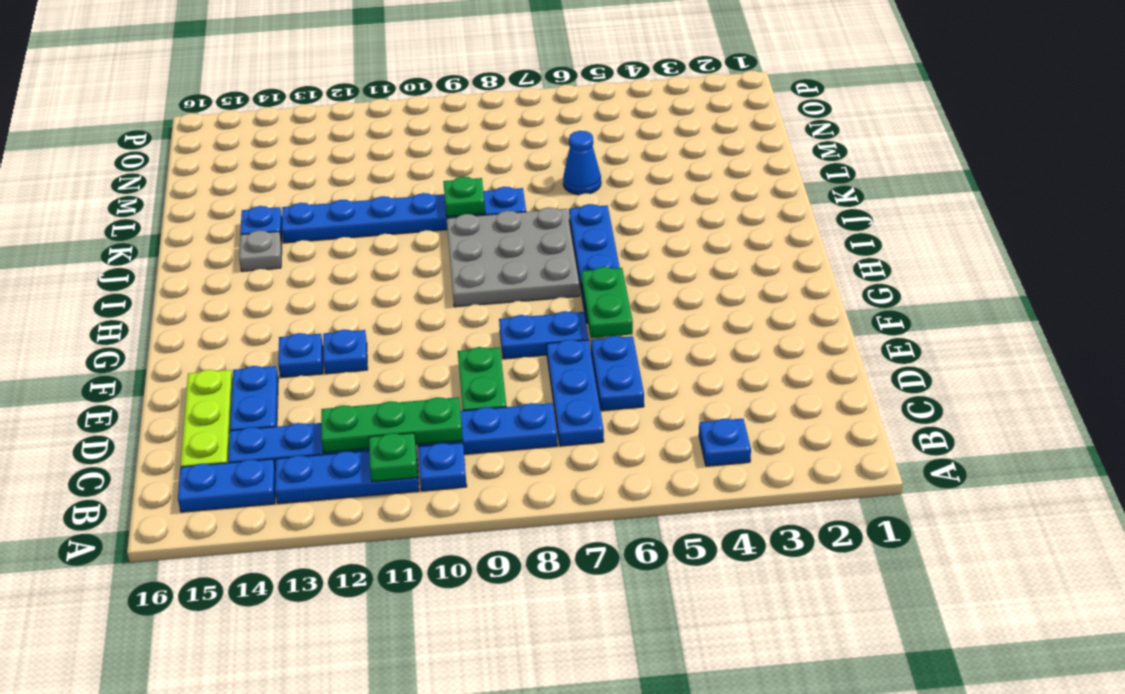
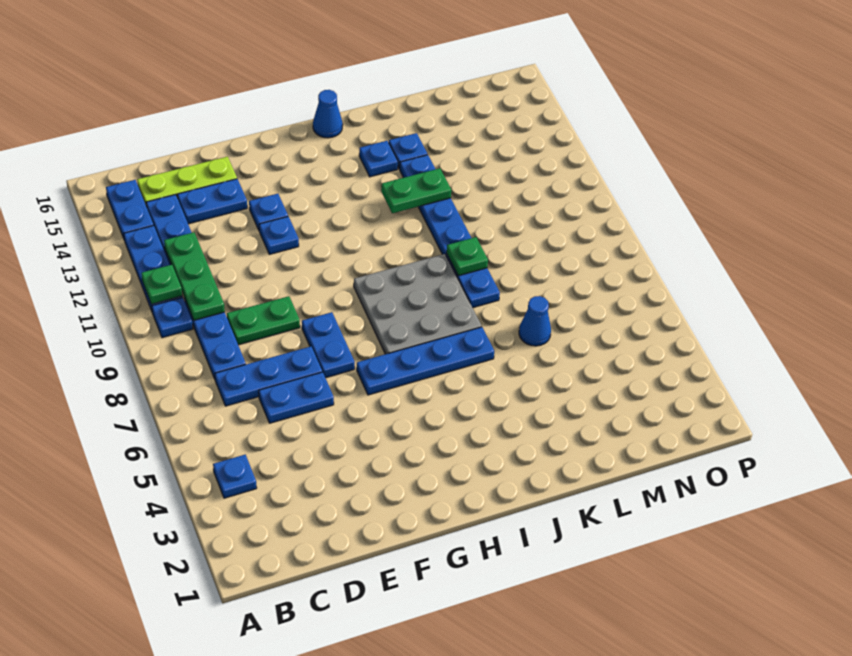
green 1x2 plate [581,267,633,338] -> green 1x2 plate moved to [381,168,451,213]
none -> blue 1x1 cone [313,90,343,138]
grey 1x1 plate [239,230,282,271] -> blue 1x1 plate [359,141,398,177]

